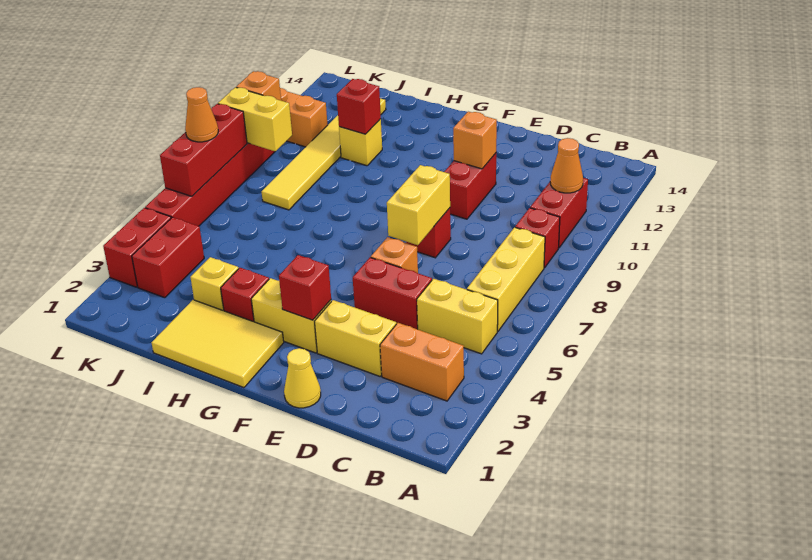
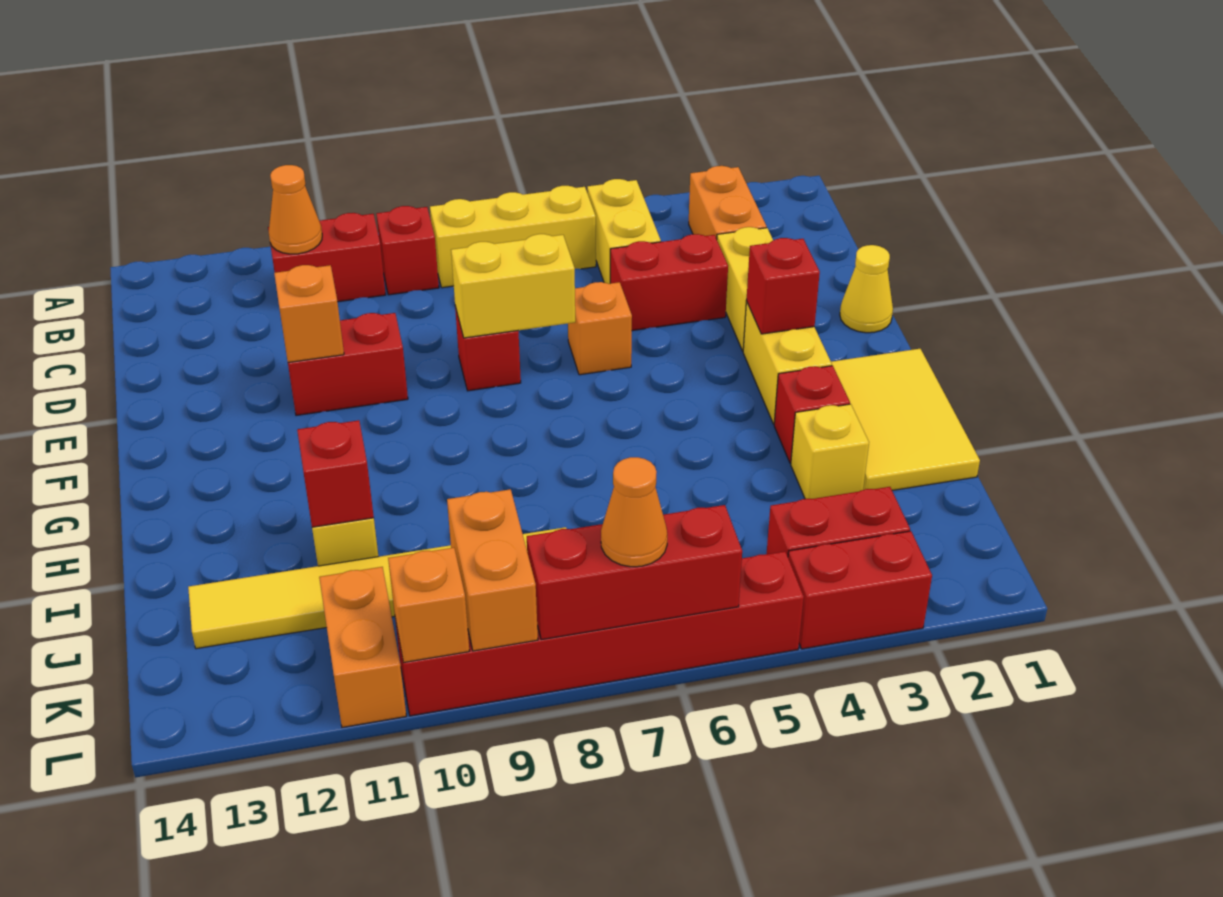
red 1x2 brick [353,257,432,329] -> red 1x2 brick turned to [610,234,728,331]
yellow 1x2 brick [218,87,292,151] -> orange 1x2 brick [447,489,538,651]

